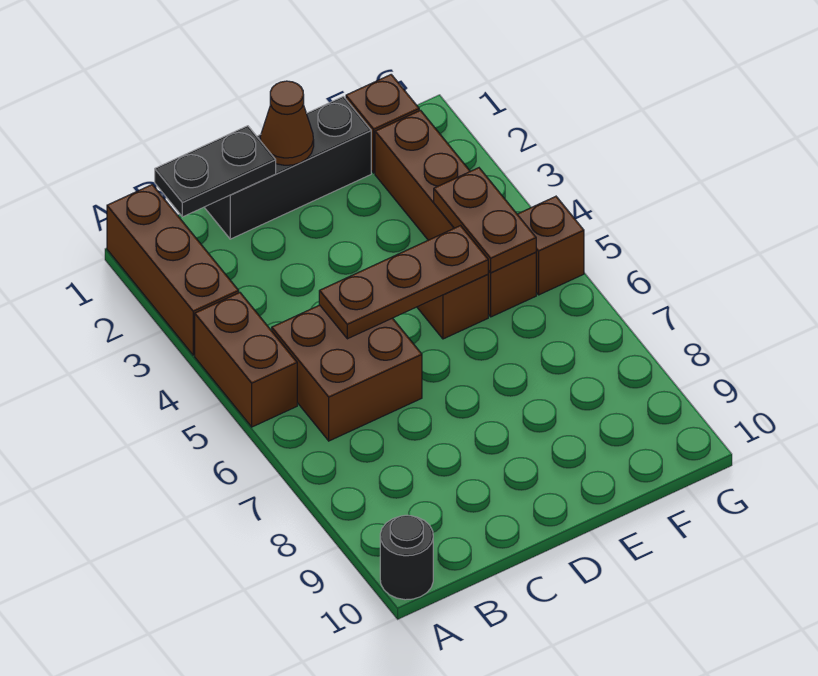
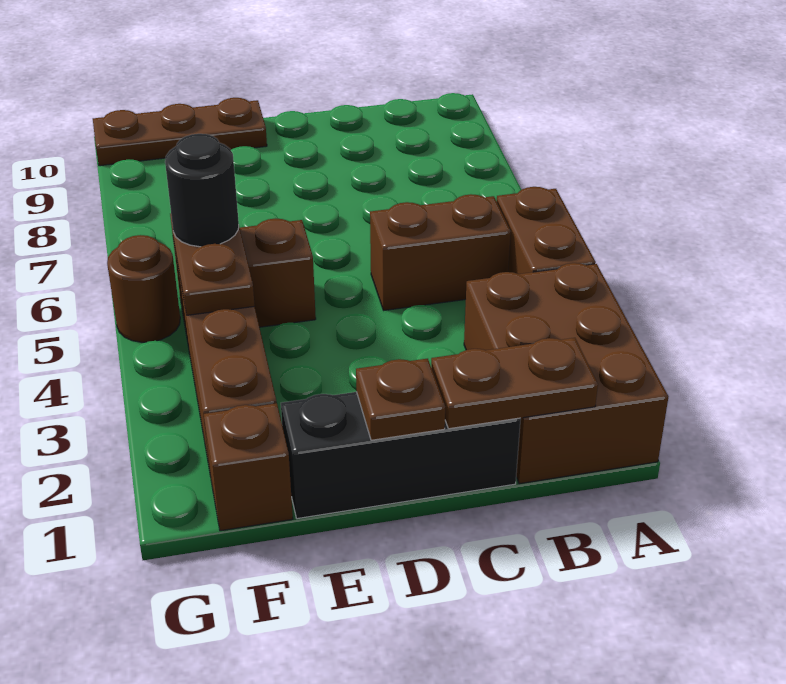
brown 1x3 brick [107,185,239,355] -> brown 2x3 brick [464,263,668,484]
black 1x1 round brick [380,515,433,600] -> black 1x1 round brick moved to [165,134,239,247]
black 1x2 plate [155,126,276,217] -> brown 1x2 plate [431,338,598,429]
brown 2x2 brick [272,305,422,441] -> brown 1x2 brick [370,194,511,310]
brown 1x3 plate [319,226,488,339] -> brown 1x3 plate moved to [93,98,267,166]
brown 1x1 cone [260,81,314,165] -> brown 1x1 plate [356,359,445,440]
brown 1x1 brick [517,196,584,295] -> brown 1x1 round brick [107,235,180,342]

